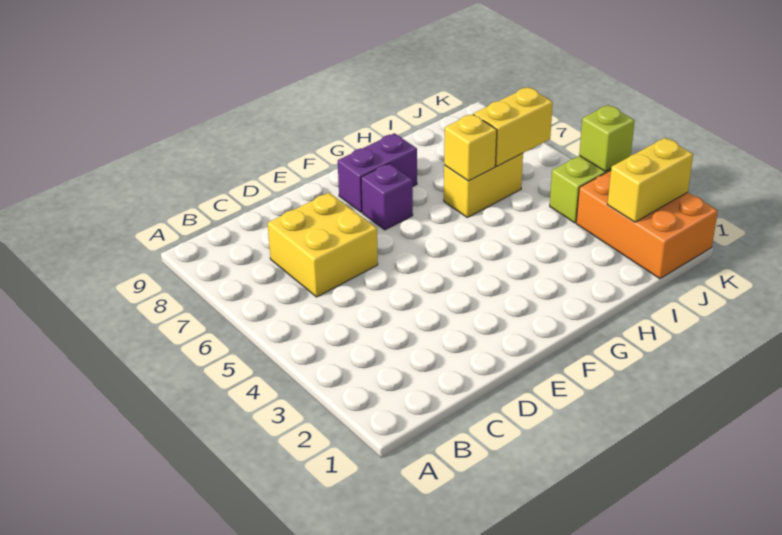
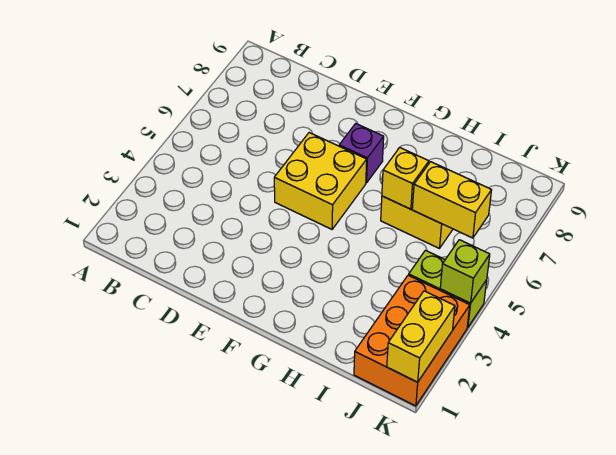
yellow 2x2 brick [268,193,378,297] -> yellow 2x2 brick moved to [274,133,367,229]
purple 1x2 brick [338,133,417,212] -> none
yellow 1x2 brick [607,138,693,222] -> yellow 1x2 brick turned to [387,291,455,382]

